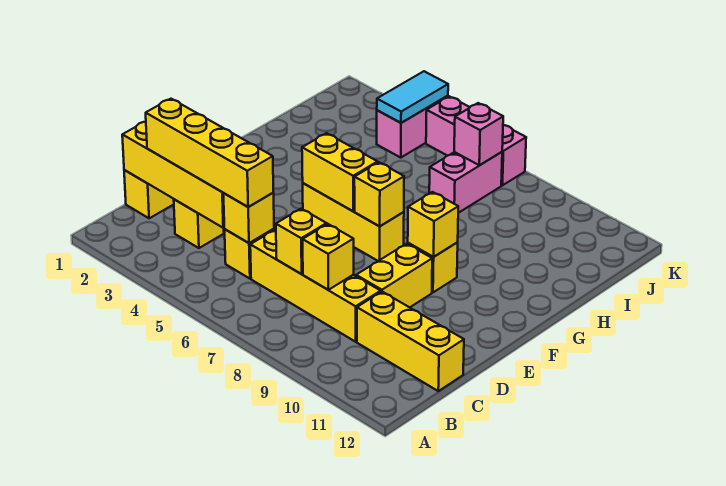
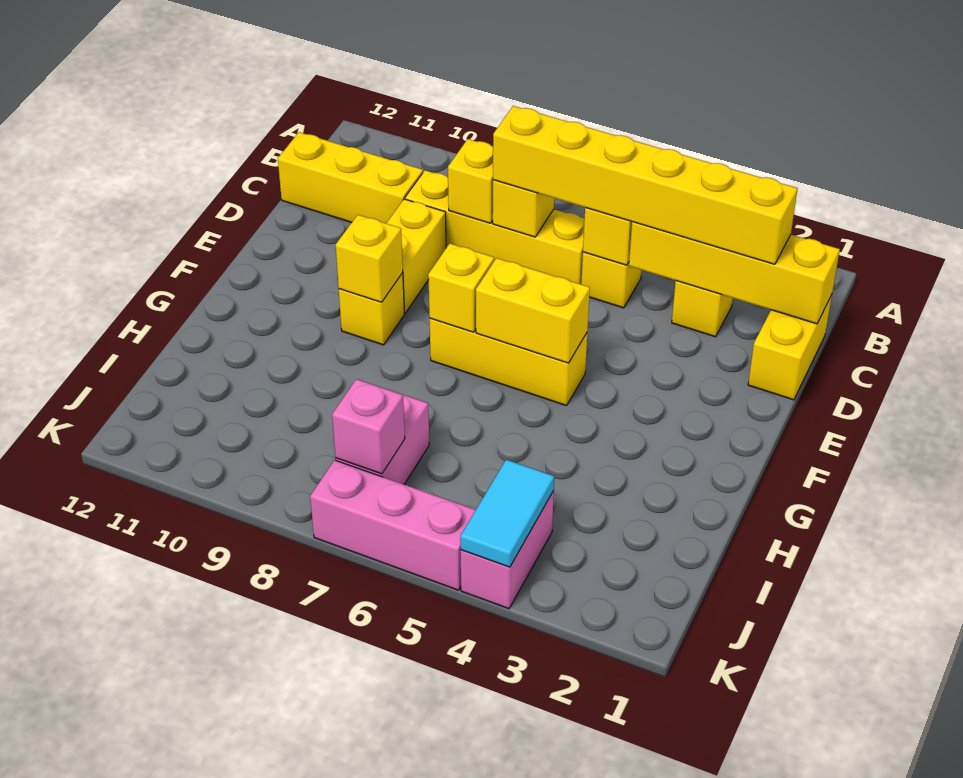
yellow 1x4 brick [146,99,273,207] -> yellow 1x6 brick [493,106,798,264]

